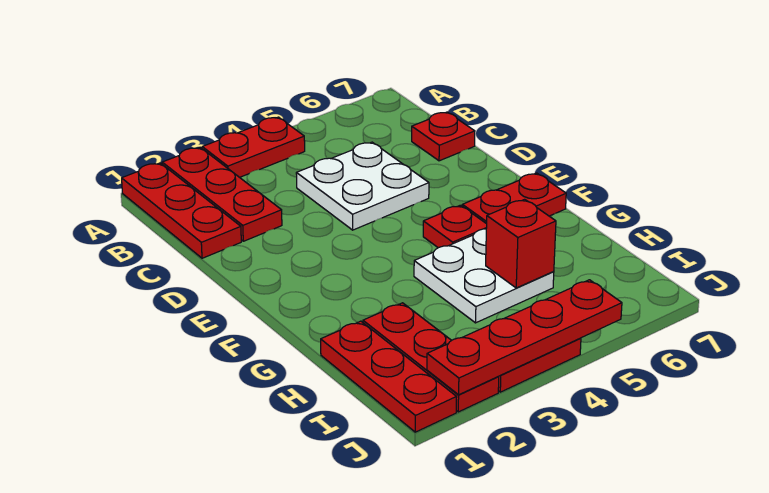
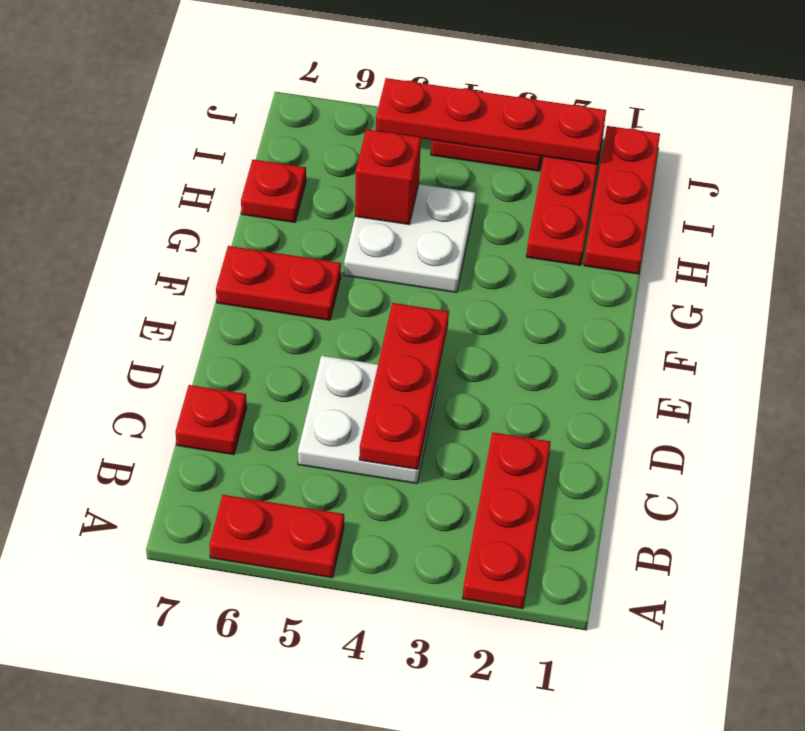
red 1x3 plate [122,163,241,258] -> red 1x3 plate moved to [359,303,449,469]
red 1x2 plate [202,117,305,177] -> red 1x2 plate moved to [209,495,344,578]
red 1x1 plate [423,205,487,248] -> red 1x1 plate moved to [241,160,306,223]

